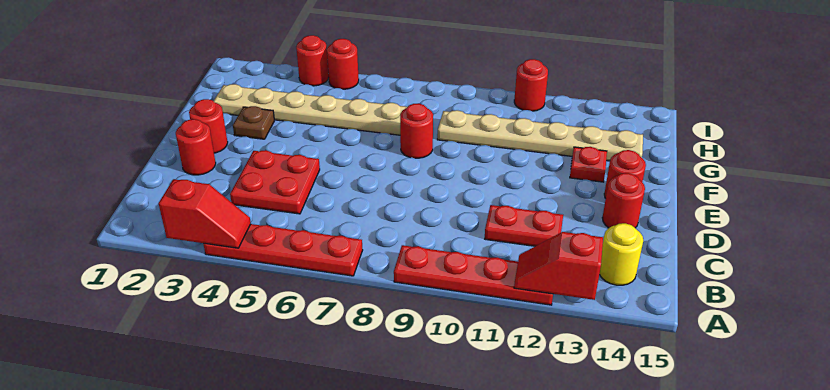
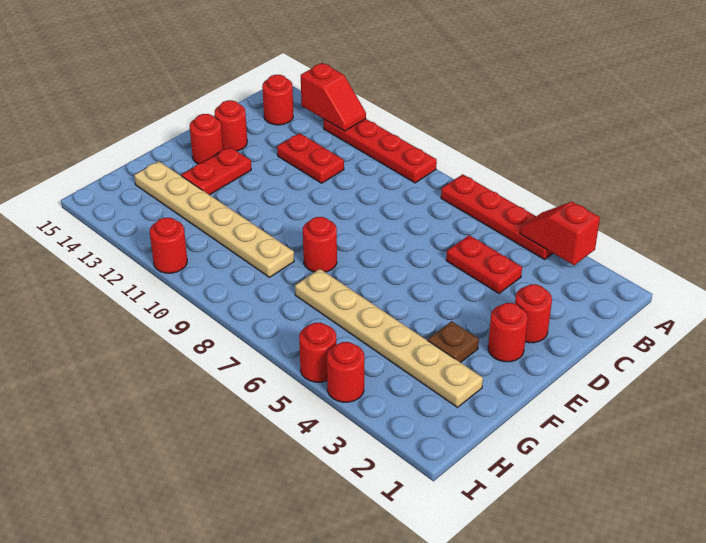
yellow 1x1 round brick [599,223,643,285] -> red 1x1 round brick [262,75,293,125]
red 2x2 plate [230,150,320,214] -> red 1x2 plate [446,235,522,293]
red 1x1 plate [570,147,607,182] -> red 1x2 plate [181,147,251,195]

